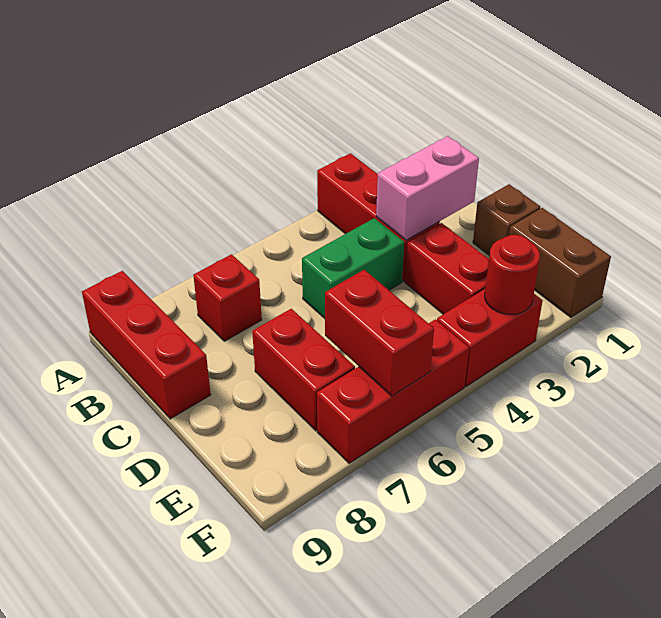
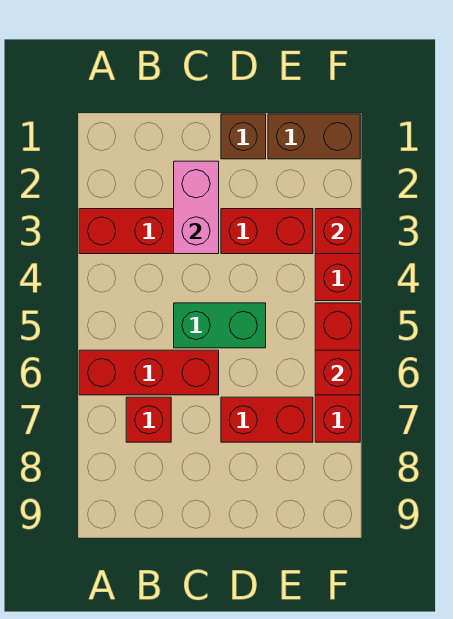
red 1x3 brick [82,271,211,419] -> red 1x3 brick moved to [79,350,219,395]
green 1x2 brick [302,218,404,318] -> green 1x2 brick turned to [174,303,266,348]
red 1x2 brick [325,270,434,396] -> red 1x1 brick [315,350,360,395]
red 1x1 round brick [485,235,540,315] -> red 1x1 brick [315,209,360,254]

